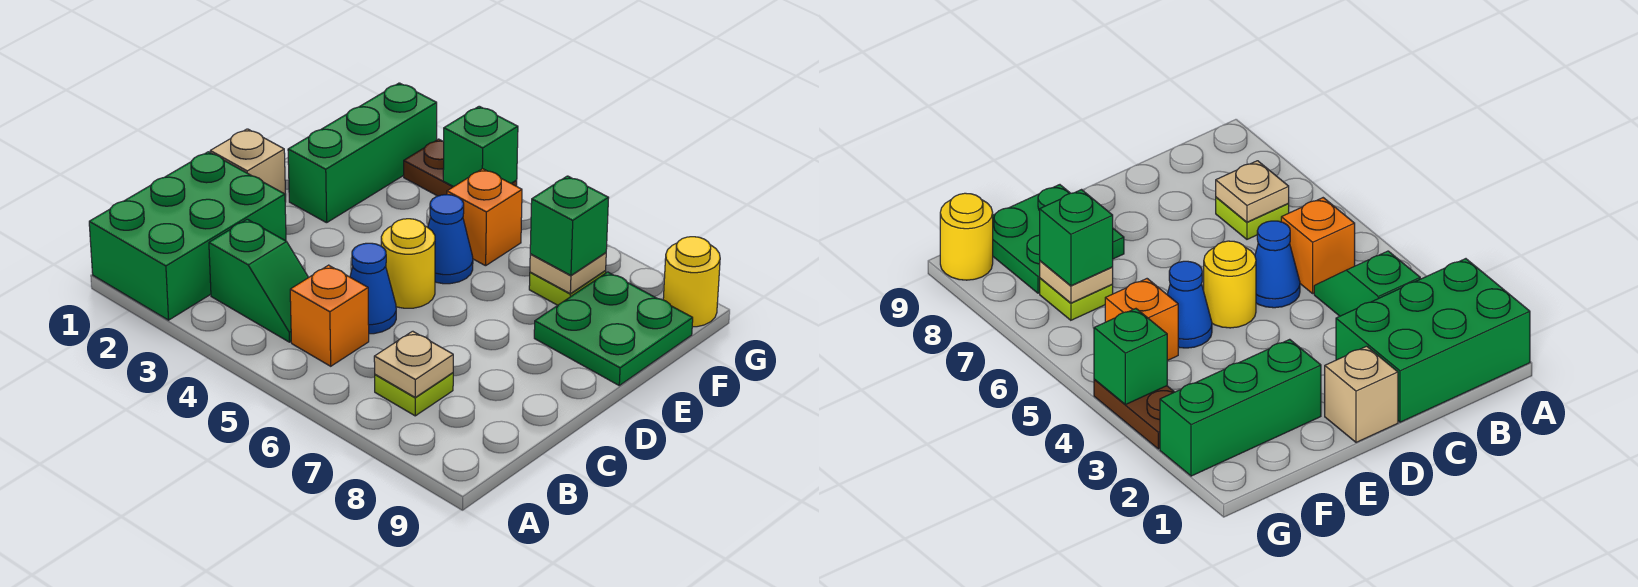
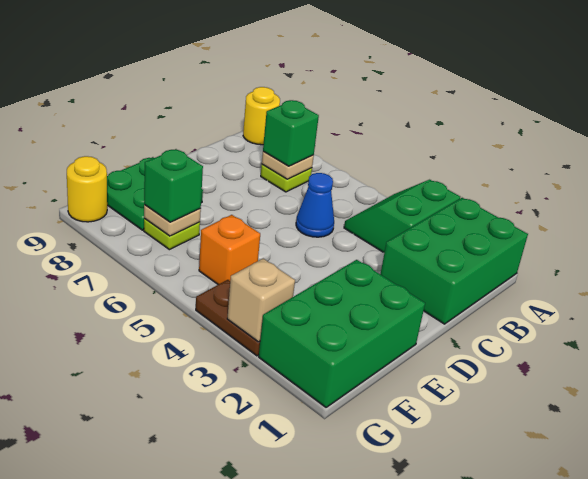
green 1x2 slope [209,219,309,342] -> green 2x2 slope [344,180,460,252]
orange 1x1 brick [290,265,369,366] -> none
tan 1x1 brick [210,129,286,202] -> tan 1x1 brick moved to [227,259,295,342]
yellow 1x1 round brick [381,219,435,308] -> yellow 1x1 round brick moved to [243,87,280,145]
green 1x3 brick [288,83,437,223] -> green 2x3 brick [259,260,425,407]
blue 1x1 cone [428,195,473,284] -> none
green 1x1 brick [443,106,518,187] -> green 1x1 brick moved to [263,100,319,166]

